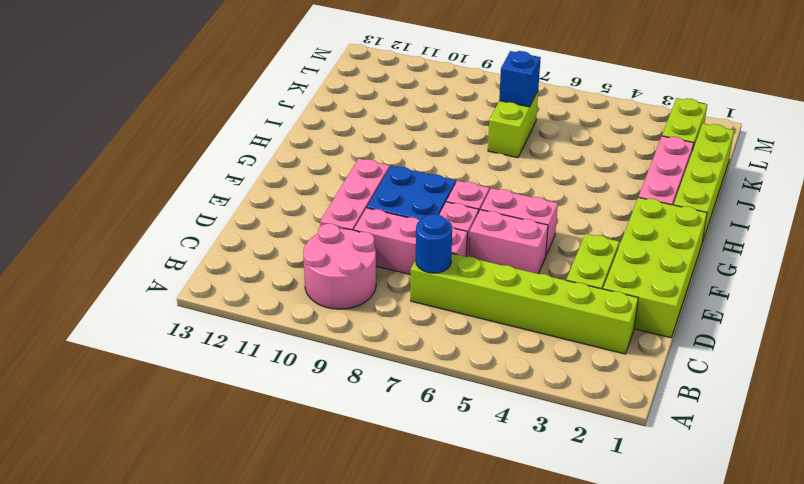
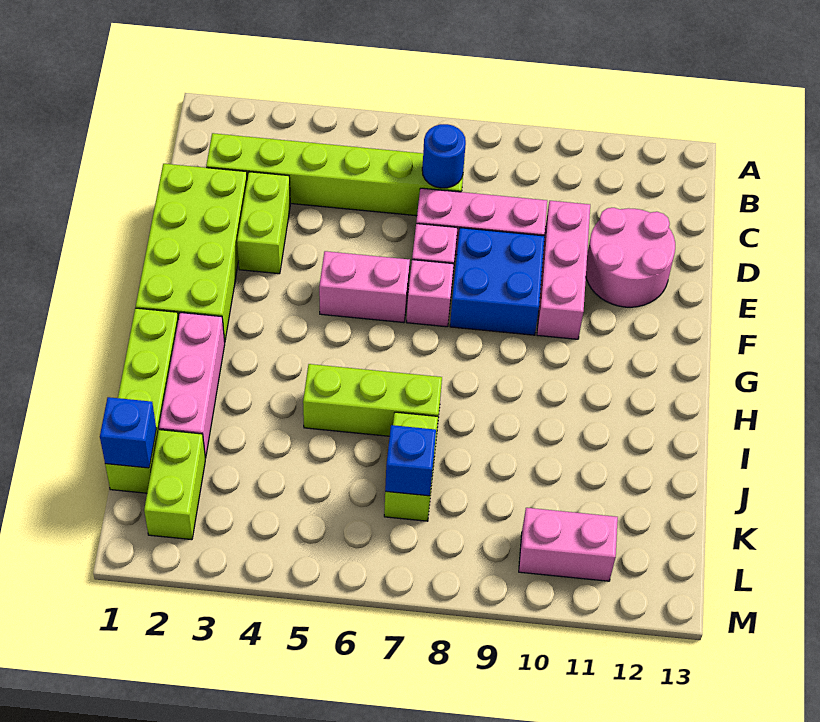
pink 2x2 round brick [303,224,376,309] -> pink 2x2 round brick moved to [586,208,675,307]
pink 1x2 brick [469,210,548,274] -> pink 1x2 brick moved to [519,508,618,581]
none -> lime 1x3 brick [303,364,442,437]
none -> blue 1x1 brick [100,397,156,468]

